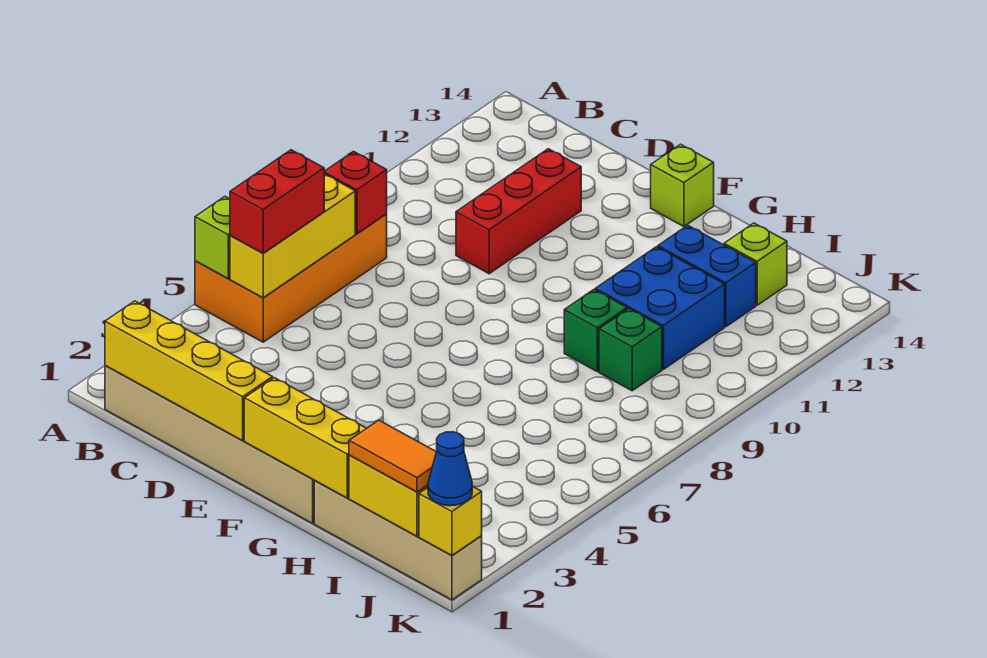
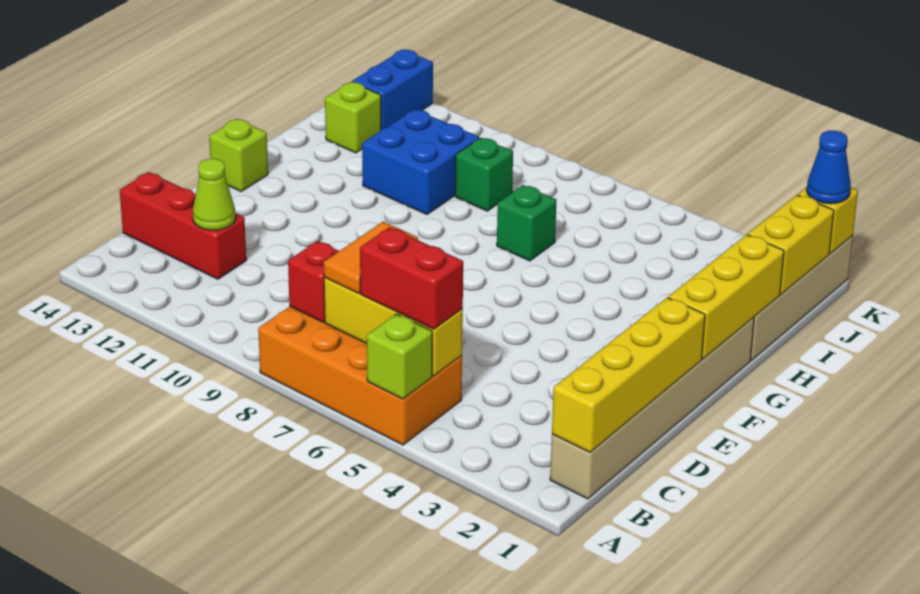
none -> lime 1x1 cone [193,159,236,230]
red 1x3 brick [456,149,581,274] -> red 1x3 brick moved to [120,172,246,279]
green 1x1 brick [564,290,627,372] -> green 1x1 brick moved to [497,185,557,261]
blue 1x2 brick [658,225,756,327] -> blue 1x2 brick moved to [352,50,433,129]
orange 1x2 tile [349,420,436,492] -> orange 1x2 tile moved to [324,222,418,293]

